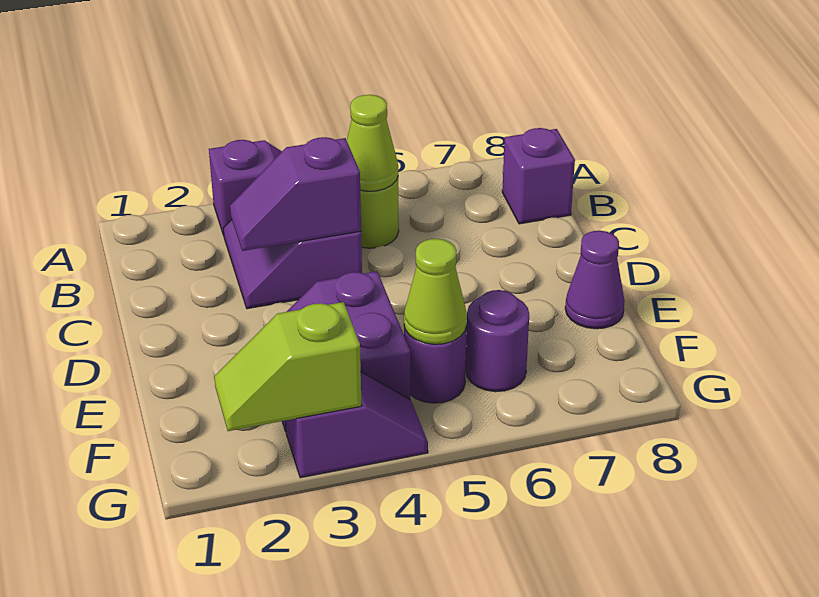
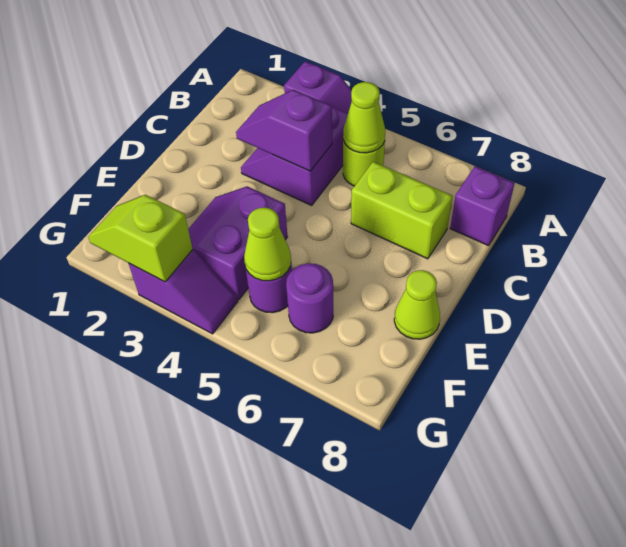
none -> lime 1x2 brick [351,162,452,259]
purple 1x1 cone [565,231,625,329] -> lime 1x1 cone [394,270,440,339]

